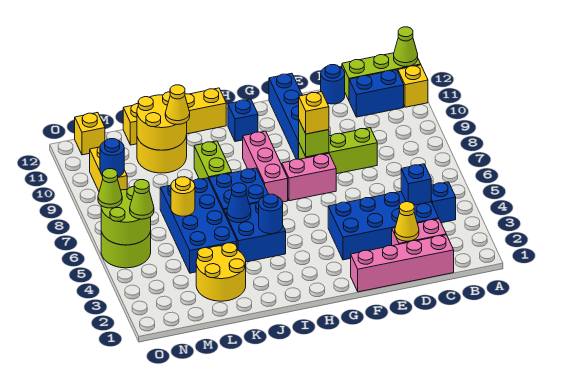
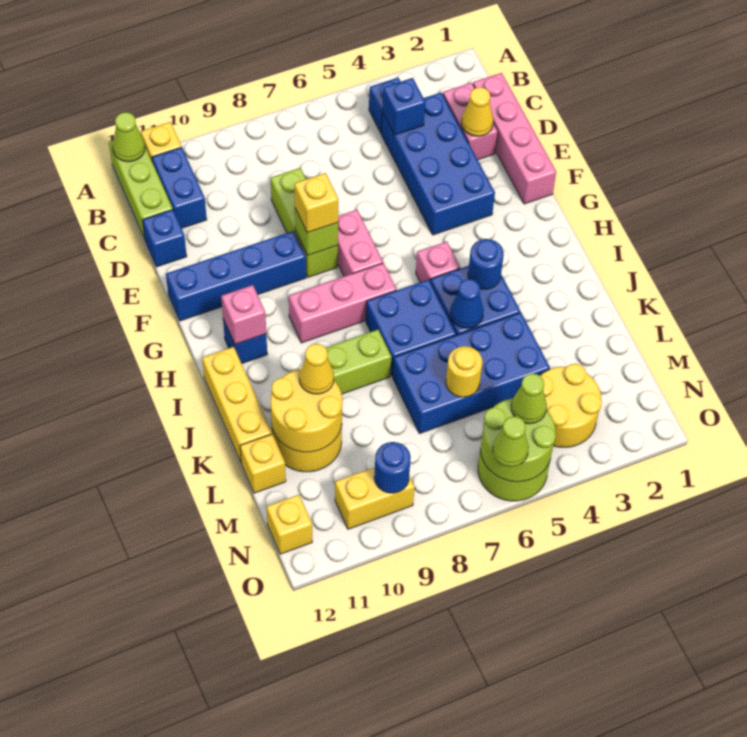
blue 1x1 round brick [321,65,345,104] -> blue 1x1 brick [143,210,187,267]
none -> pink 1x1 brick [416,242,460,282]
none -> pink 1x1 brick [221,285,266,344]
yellow 2x2 round brick [196,243,246,301] -> yellow 2x2 round brick moved to [540,364,602,447]

